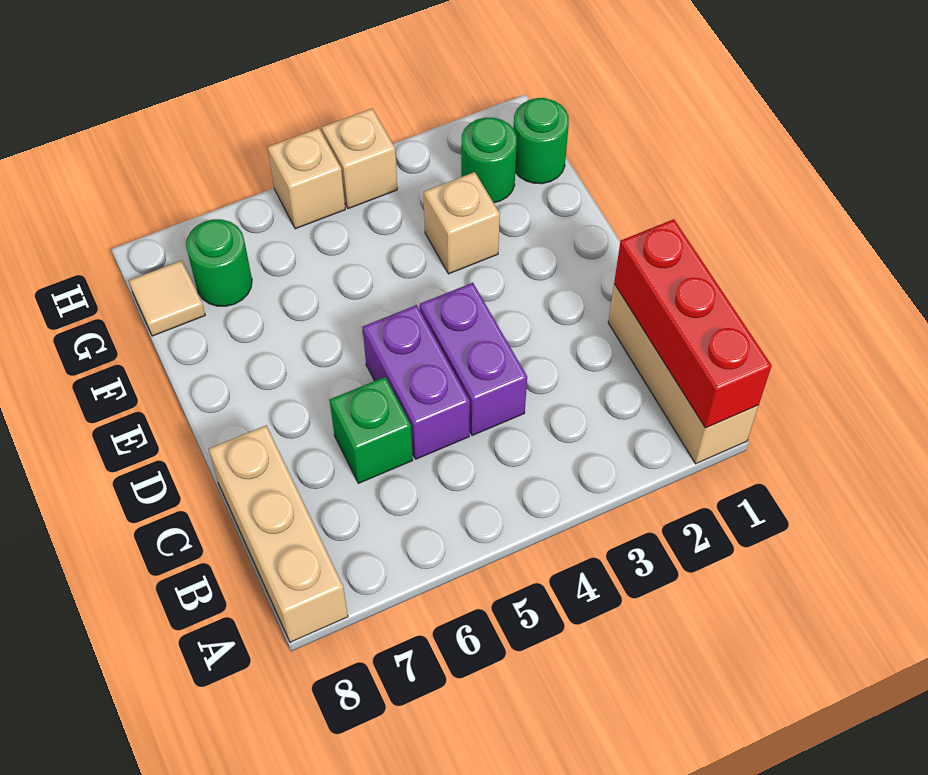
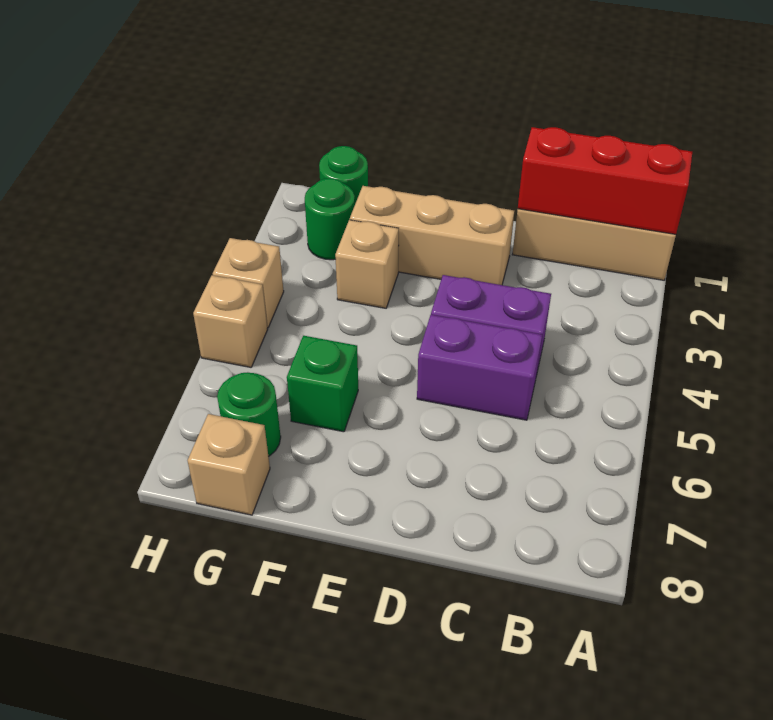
tan 1x3 brick [209,425,348,642] -> tan 1x3 brick moved to [350,186,514,285]
green 1x1 brick [329,377,413,483] -> green 1x1 brick moved to [287,336,358,432]
tan 1x1 tile [129,260,205,336] -> tan 1x1 brick [187,414,270,515]

